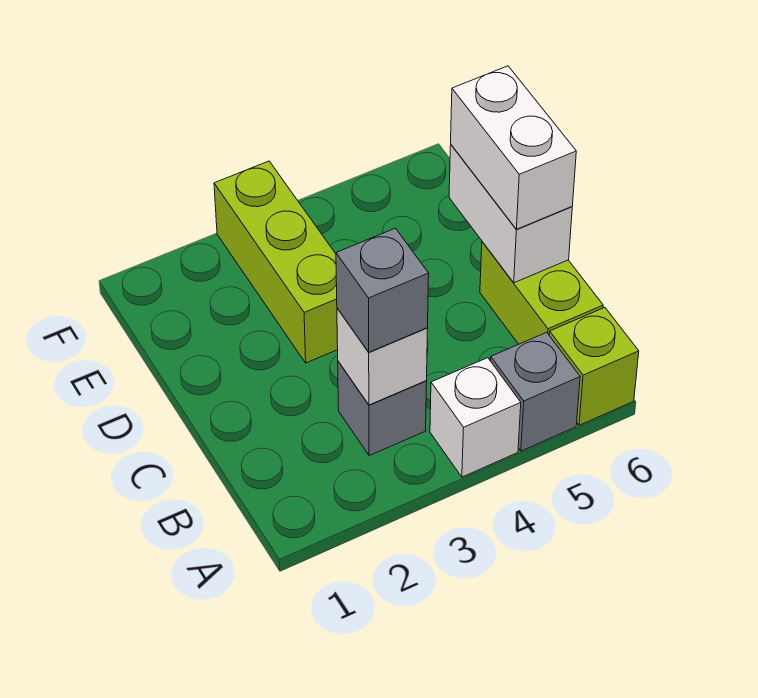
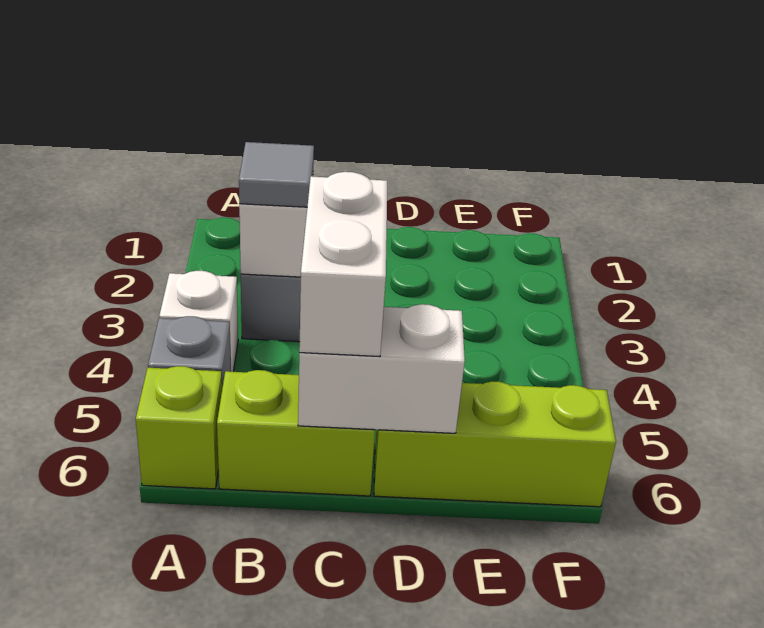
grey 1x1 brick [336,228,429,352] -> grey 1x1 tile [239,142,314,207]
white 1x2 brick [451,66,576,229] -> white 1x2 brick turned to [299,172,387,357]
lime 1x3 brick [214,161,338,363] -> lime 1x3 brick moved to [374,381,616,507]

